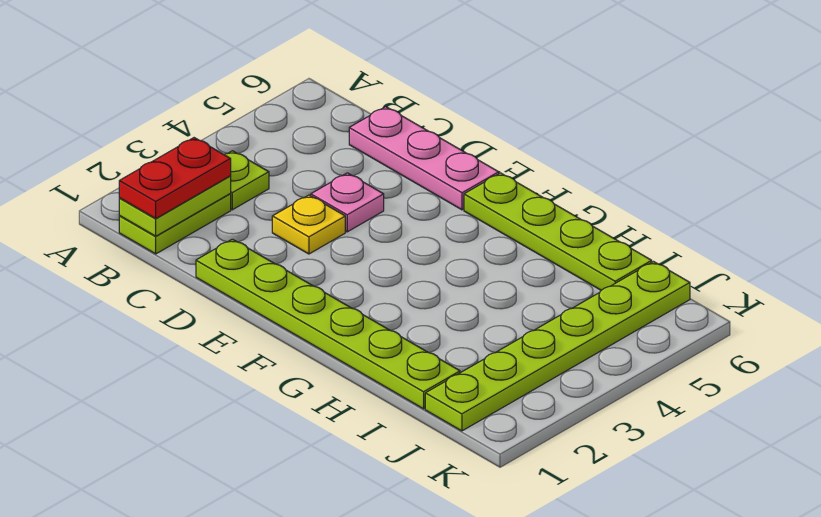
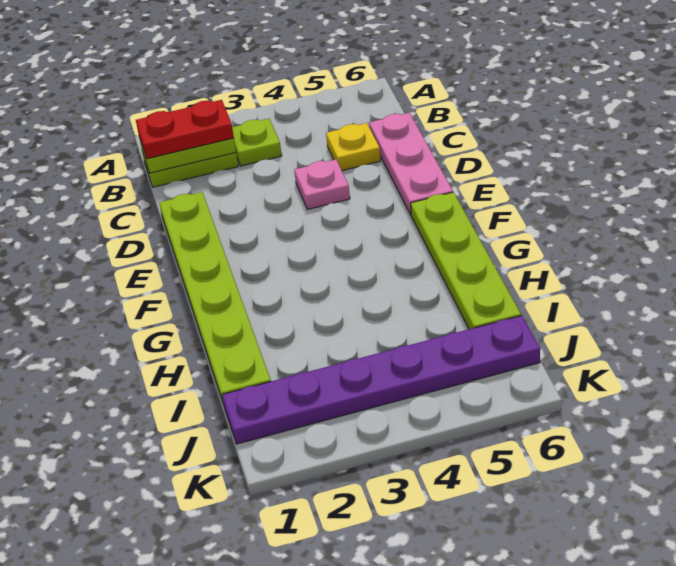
yellow 1x1 plate [272,195,345,254] -> yellow 1x1 plate moved to [326,123,381,171]
lime 1x6 plate [425,262,690,431] -> purple 1x6 plate [222,316,540,444]

